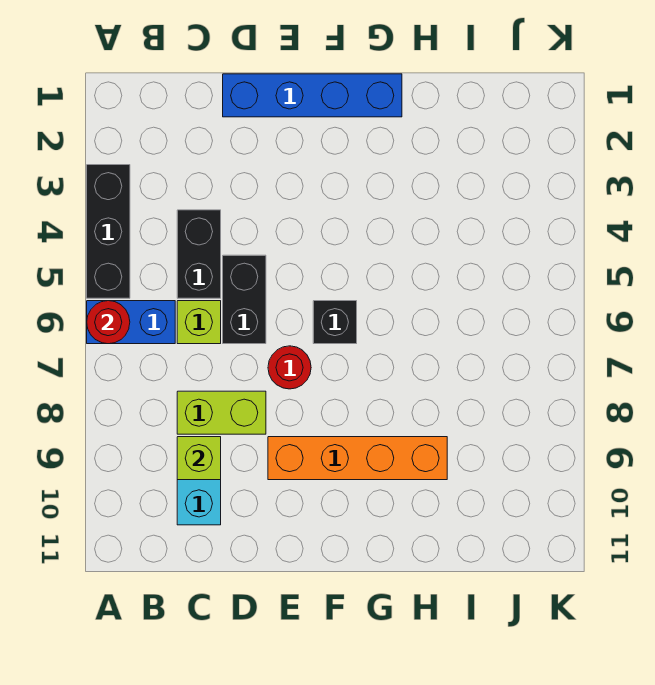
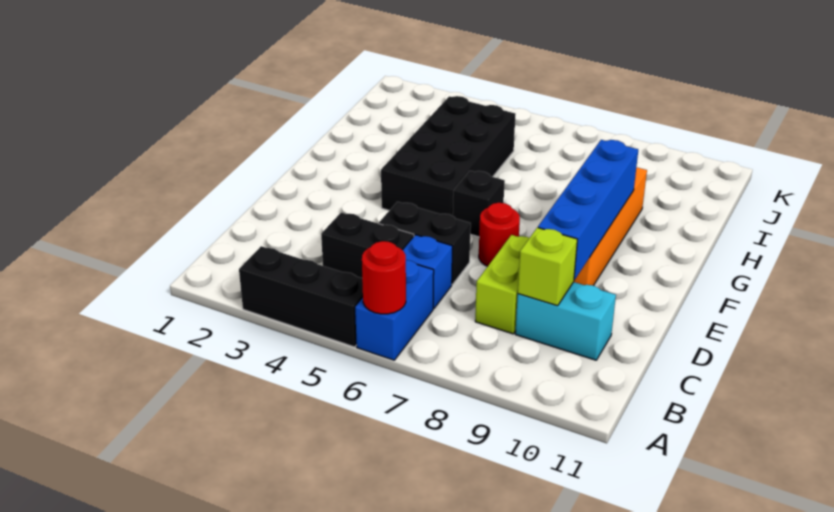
lime 1x1 brick [177,301,221,344] -> blue 1x1 brick [403,235,452,309]
blue 1x4 brick [223,74,402,117] -> blue 1x4 brick moved to [538,140,638,280]
none -> black 2x4 brick [381,96,516,216]

